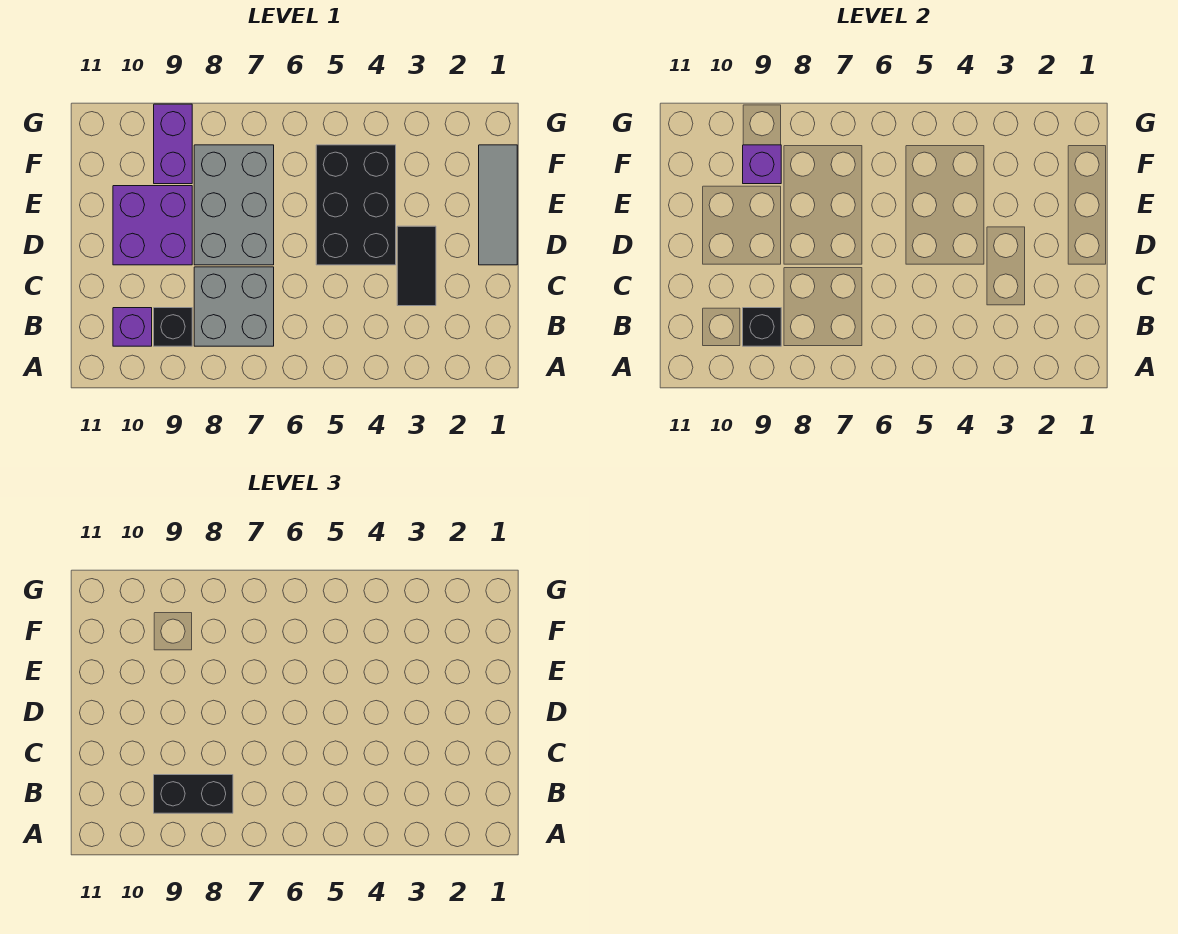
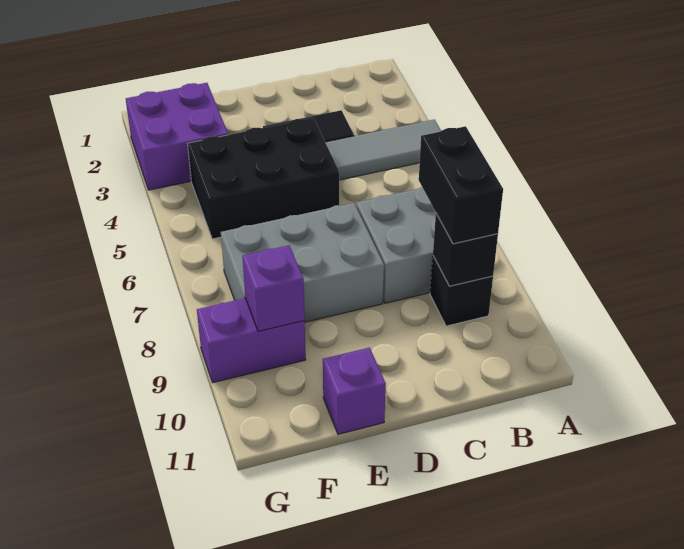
purple 1x1 brick [113,308,152,346] -> purple 1x1 brick moved to [323,348,386,434]
grey 1x3 tile [479,145,517,265] -> grey 1x3 tile moved to [325,120,441,180]
purple 2x2 brick [113,186,192,265] -> purple 2x2 brick moved to [126,83,228,190]

